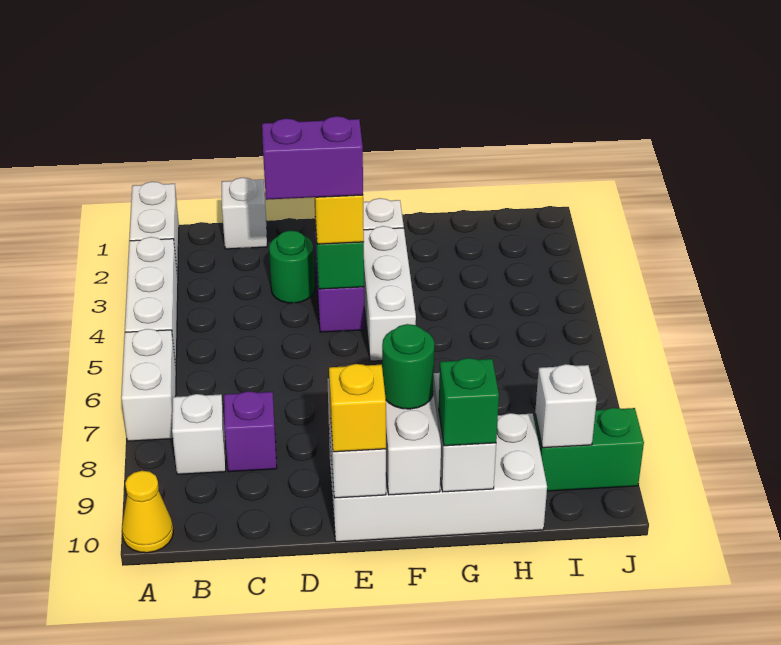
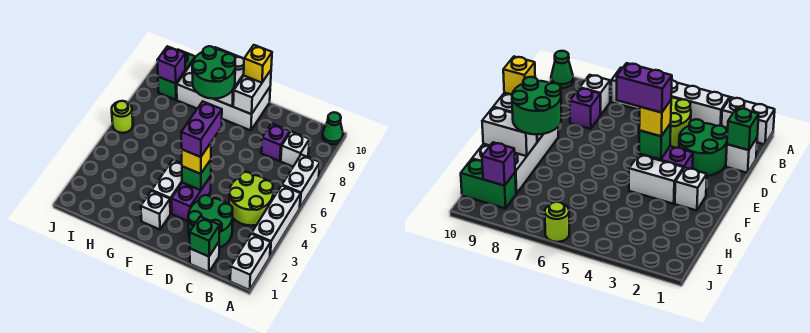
yellow 1x1 cone [122,471,173,553] -> green 1x1 cone [322,112,343,144]
none -> lime 2x2 round brick [229,172,273,226]
green 1x1 round brick [269,231,315,303] -> green 2x2 round brick [188,195,233,248]
purple 1x2 brick [262,116,363,200] -> purple 1x2 brick turned to [181,102,222,157]
white 1x3 brick [364,226,416,361] -> white 1x2 brick [152,160,182,214]
green 1x1 round brick [382,324,434,409] -> green 2x2 round brick [192,46,235,99]
green 1x1 brick [439,358,499,446] -> green 1x1 brick moved to [190,217,220,257]
green 1x2 brick [535,408,644,491] -> green 1x2 brick turned to [158,50,195,100]
white 1x1 brick [535,364,597,448] -> purple 1x1 brick [157,46,185,83]
none -> lime 1x1 round brick [112,101,133,133]

